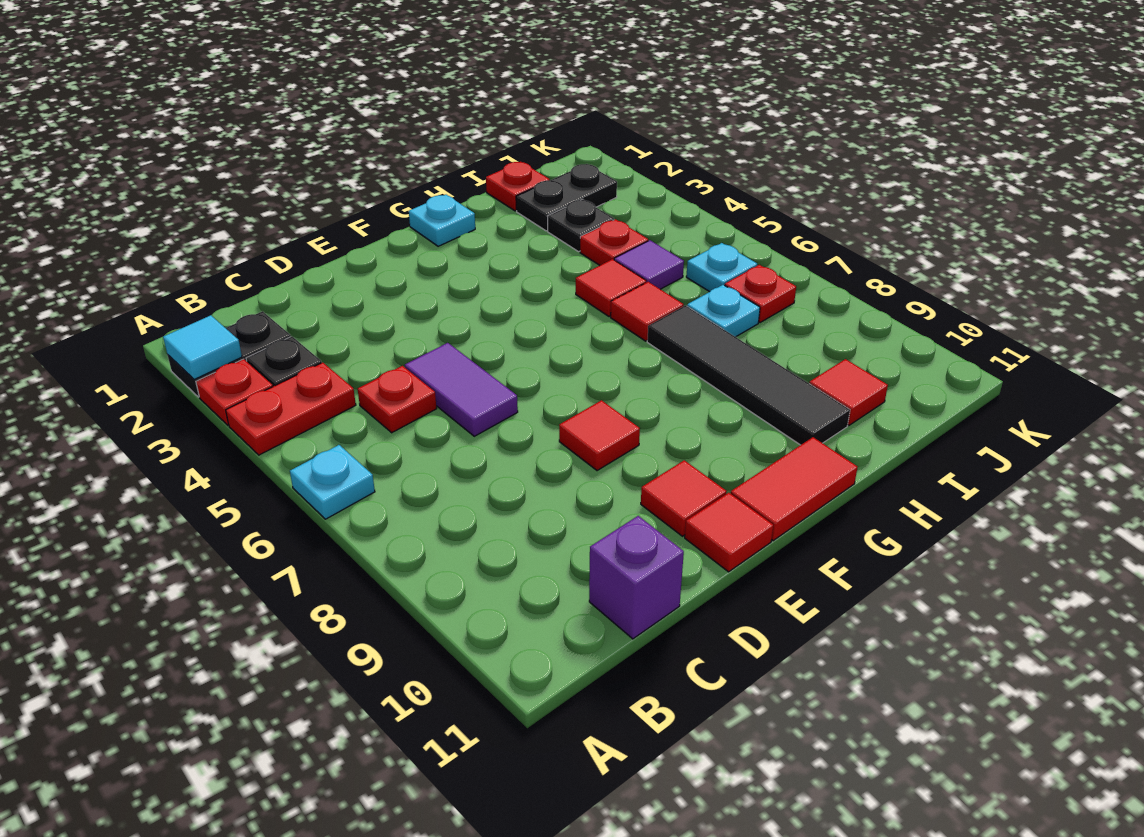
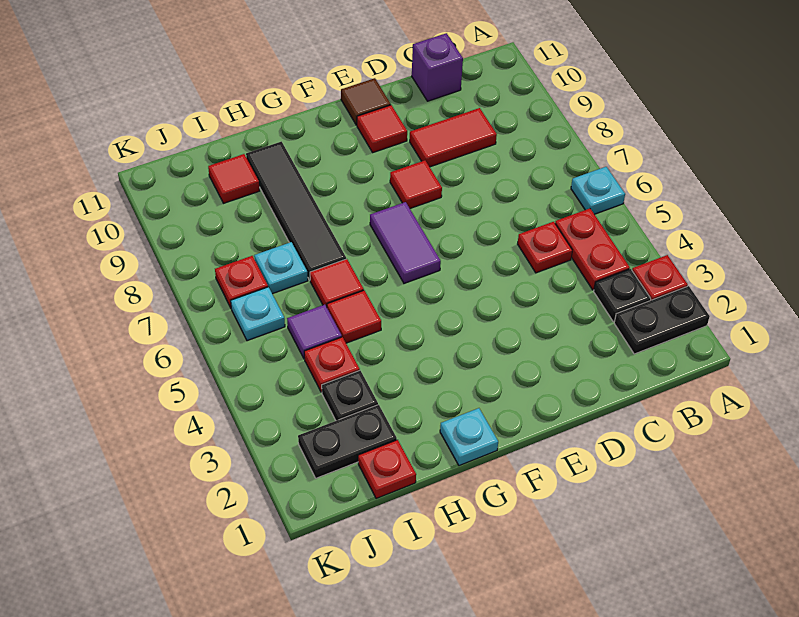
cyan 1x1 tile [163,315,242,380] -> none
red 1x2 plate [226,362,356,455] -> red 1x2 plate turned to [555,209,630,290]
purple 1x2 tile [405,343,518,436] -> purple 1x2 tile moved to [370,202,441,283]
red 1x1 tile [685,493,773,572] -> brown 1x1 tile [341,78,391,125]
red 1x2 tile [731,437,858,541] -> red 1x2 tile moved to [410,108,497,167]

